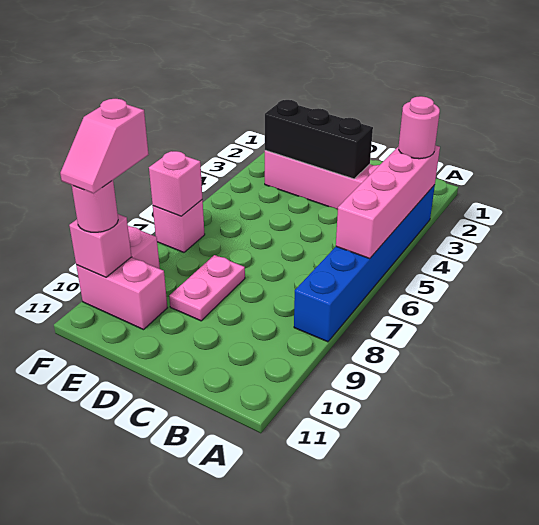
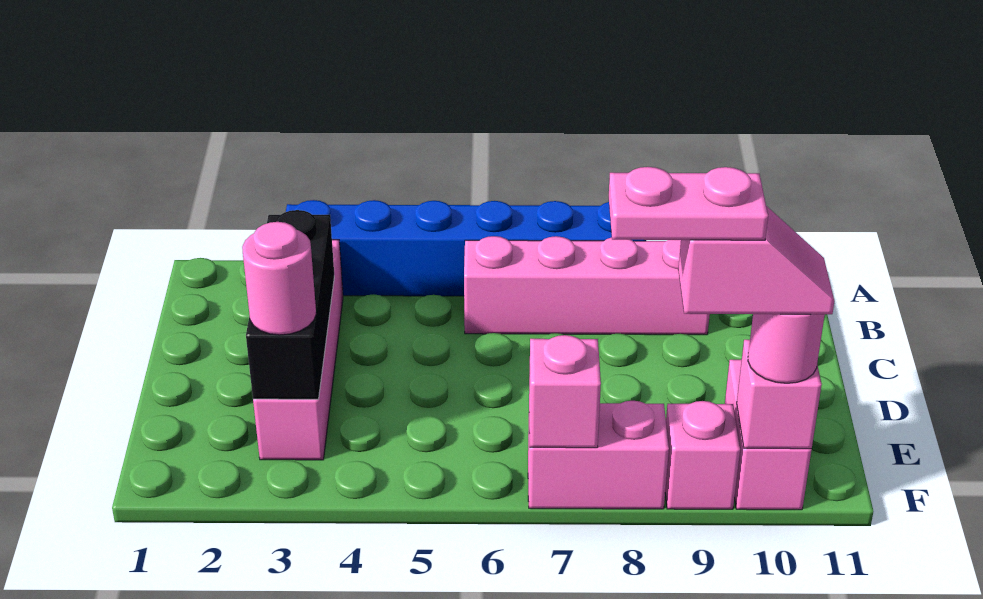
pink 1x4 brick [336,145,440,258] -> pink 1x4 brick moved to [464,236,710,335]
pink 1x1 round brick [399,96,440,159] -> pink 1x1 round brick moved to [242,222,316,335]
pink 1x2 plate [169,255,245,321] -> pink 1x2 plate moved to [609,167,768,240]
pink 1x1 brick [153,200,205,252] -> pink 1x2 brick [528,401,669,509]

